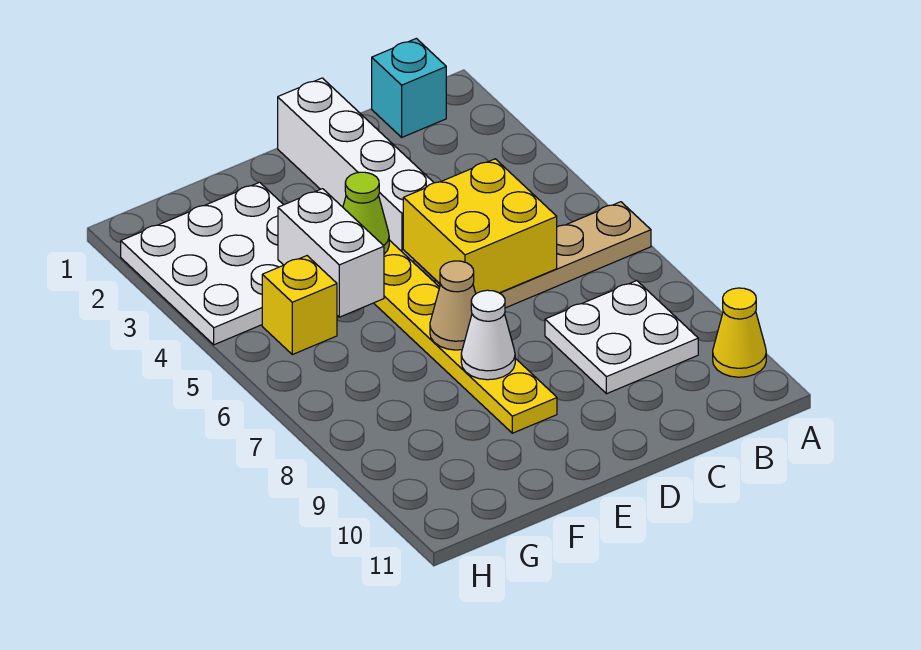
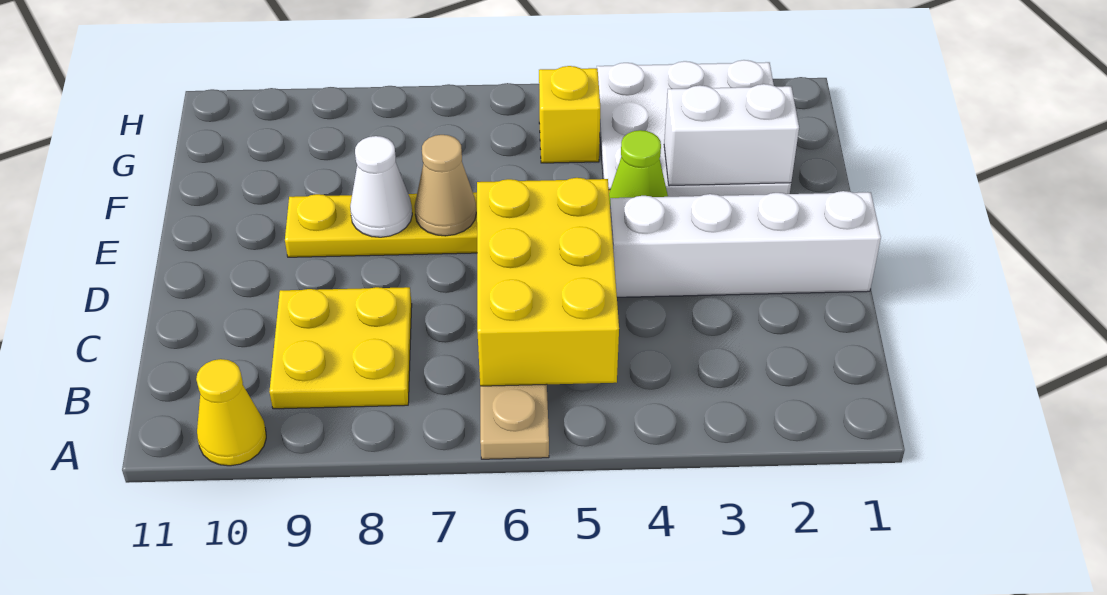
cyan 1x1 brick [372,38,446,137] -> none
white 2x2 plate [545,281,698,394] -> yellow 2x2 plate [269,287,412,409]
yellow 2x2 brick [403,159,557,293] -> yellow 2x3 brick [477,178,619,386]
white 1x2 brick [278,189,384,317] -> white 1x2 brick moved to [664,84,799,186]

